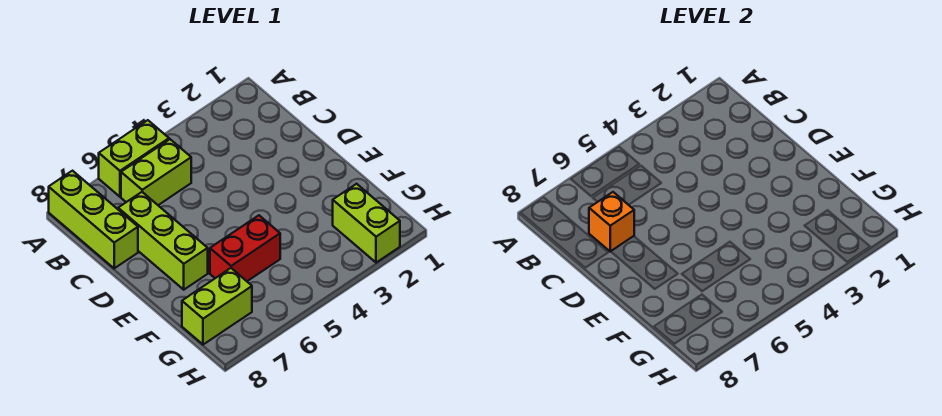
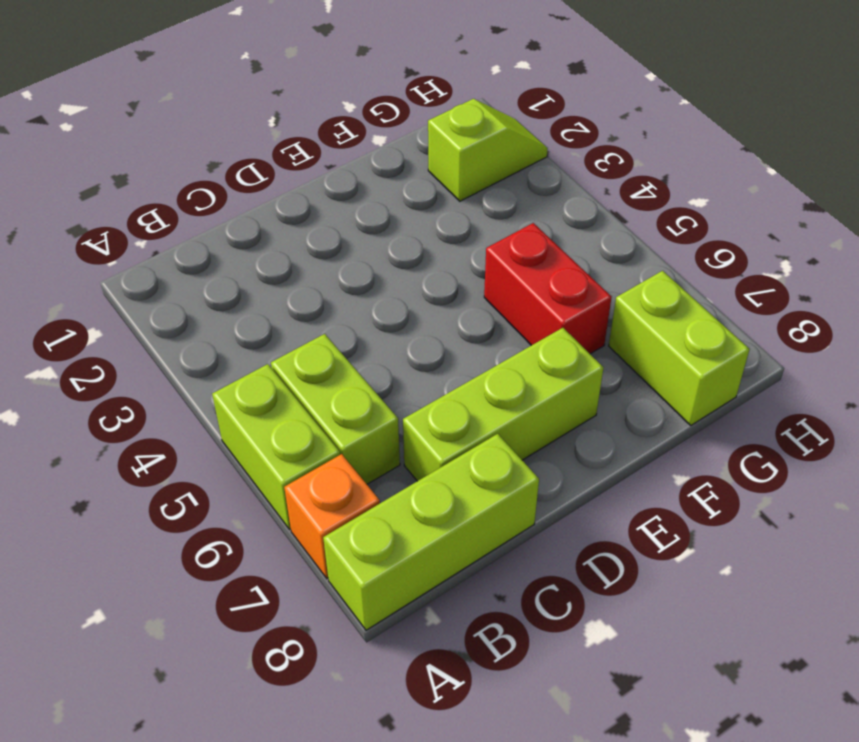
orange 1x1 brick [589,192,634,252] -> orange 1x1 brick moved to [284,454,380,578]
lime 1x2 brick [333,184,400,263] -> lime 1x2 slope [428,99,548,201]

